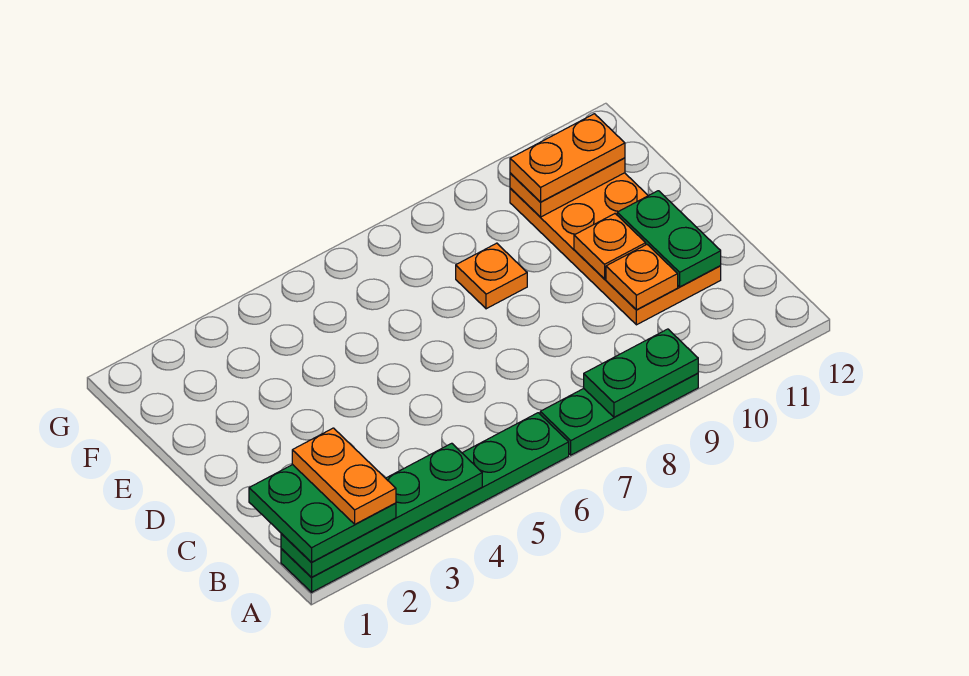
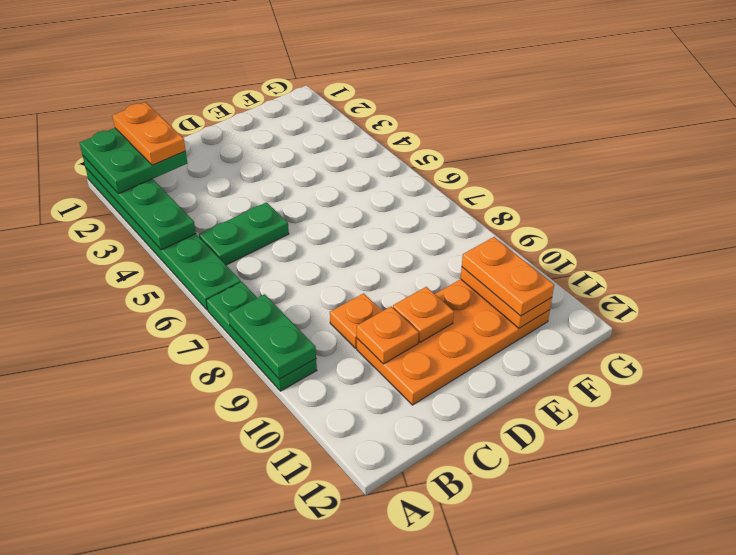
orange 1x2 plate [292,428,396,524] -> orange 1x2 plate turned to [112,102,186,165]
green 1x2 plate [617,191,721,287] -> green 1x2 plate moved to [199,202,289,265]
orange 1x1 plate [456,243,527,309] -> orange 1x1 plate moved to [330,293,382,348]

